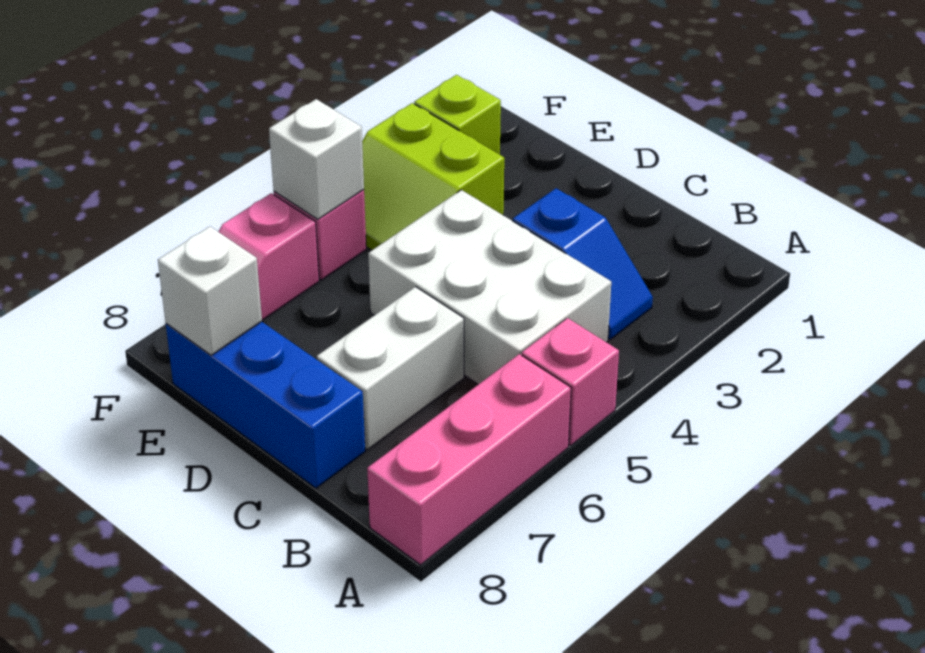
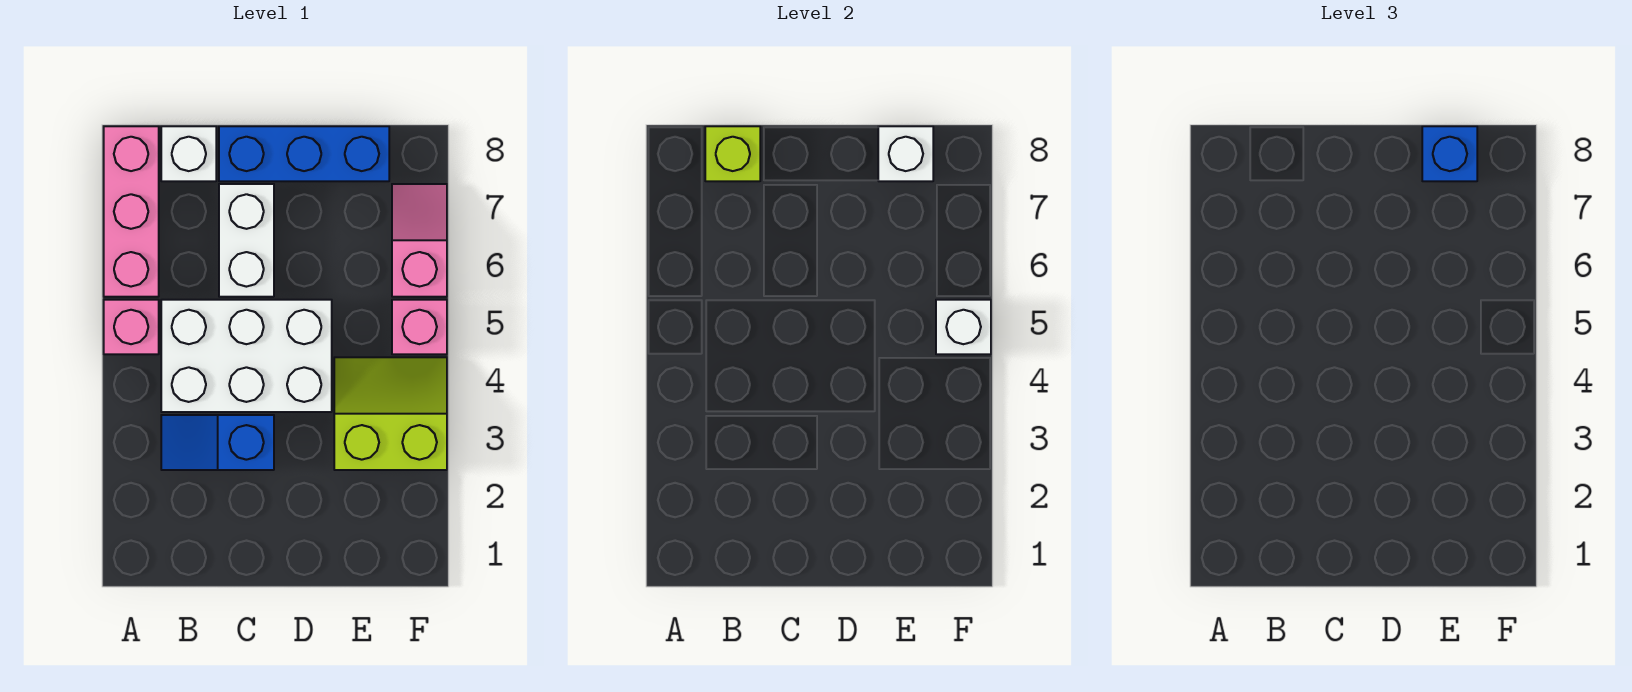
none -> white 1x1 brick [161,126,216,181]
none -> blue 1x1 brick [1422,126,1477,181]
lime 1x1 brick [414,75,501,155] -> lime 1x1 brick moved to [705,126,760,181]

